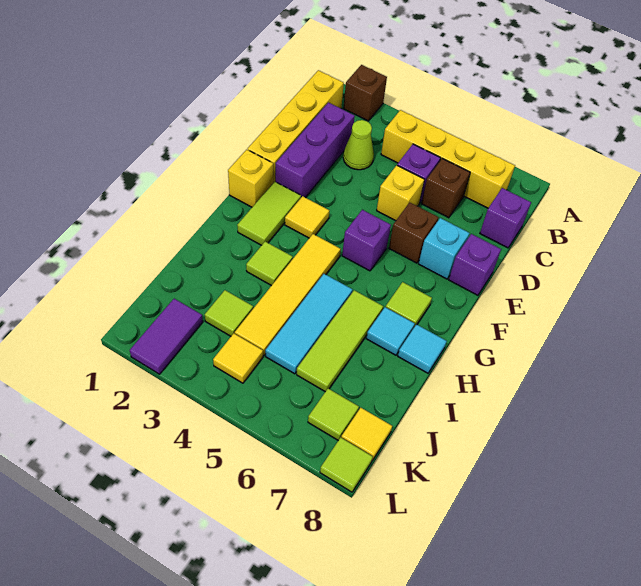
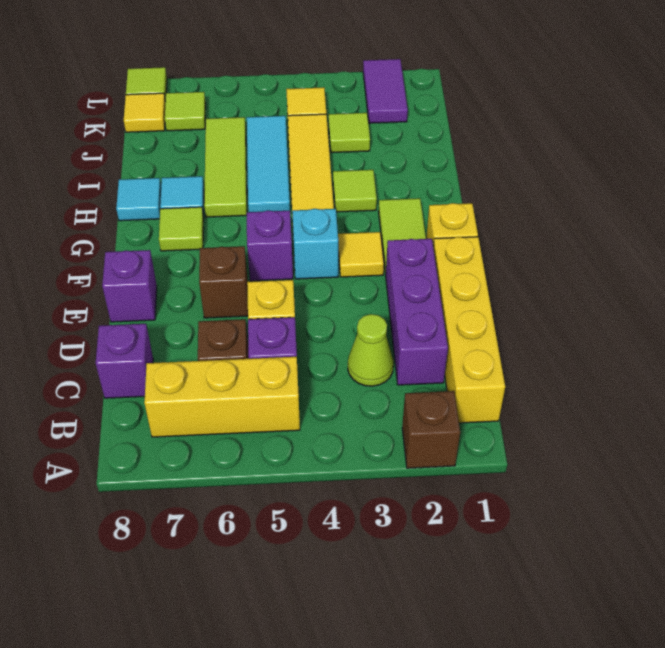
yellow 1x4 brick [381,110,515,208] -> yellow 1x3 brick [144,357,300,437]
cyan 1x1 brick [419,218,469,279] -> cyan 1x1 brick moved to [292,209,338,279]

